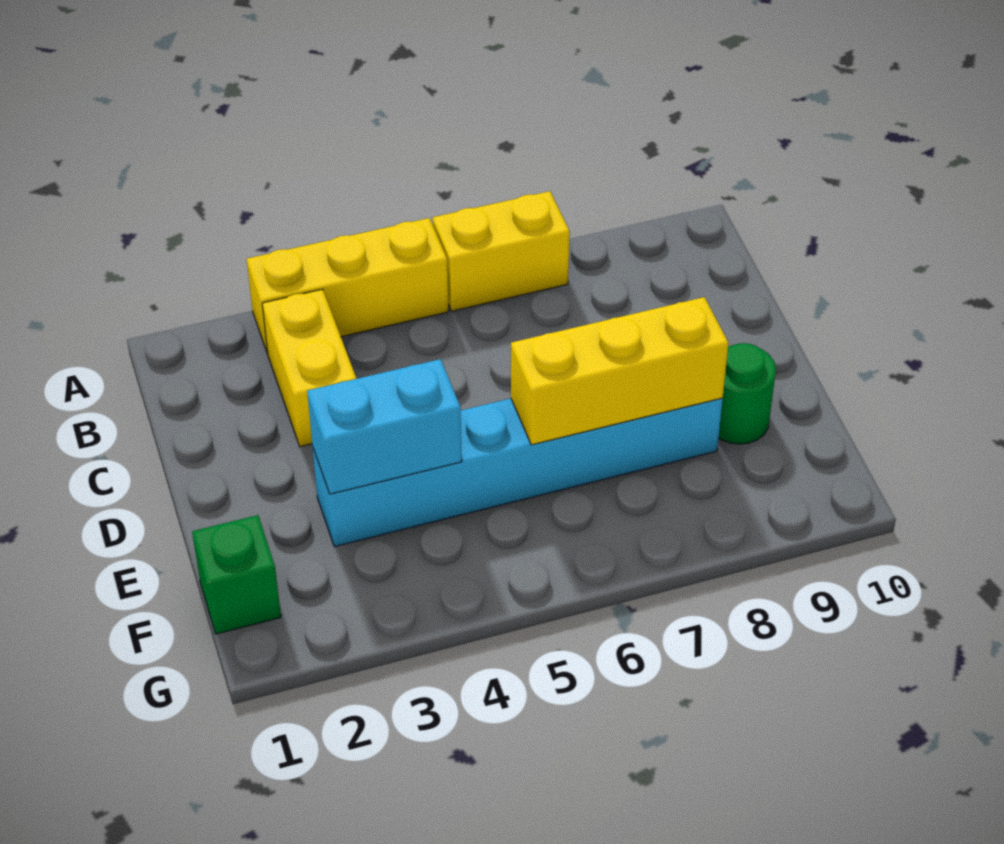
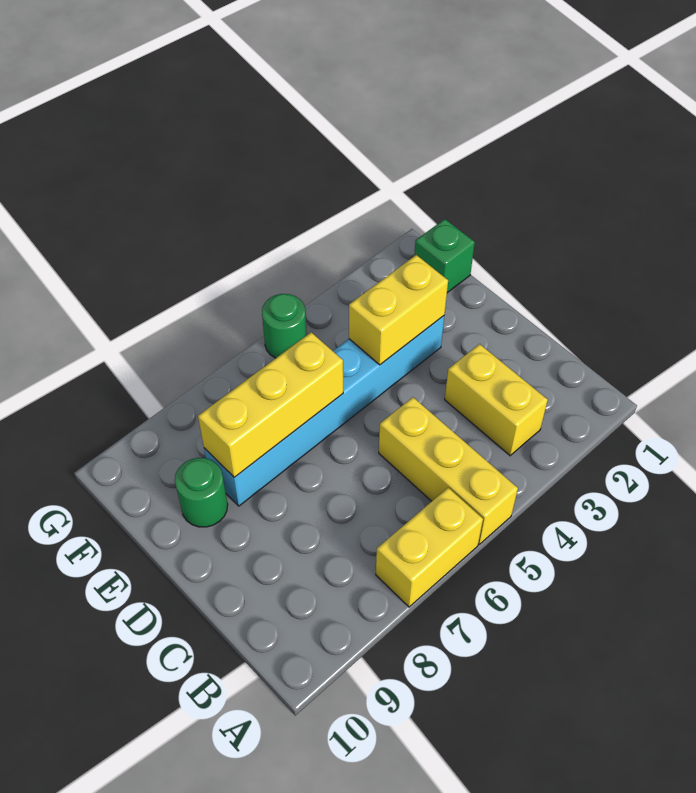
yellow 1x3 brick [247,218,448,353] -> yellow 1x3 brick turned to [379,397,518,544]
cyan 1x2 brick [307,359,462,494] -> yellow 1x2 brick [349,255,448,365]
none -> green 1x1 round brick [262,294,307,358]

